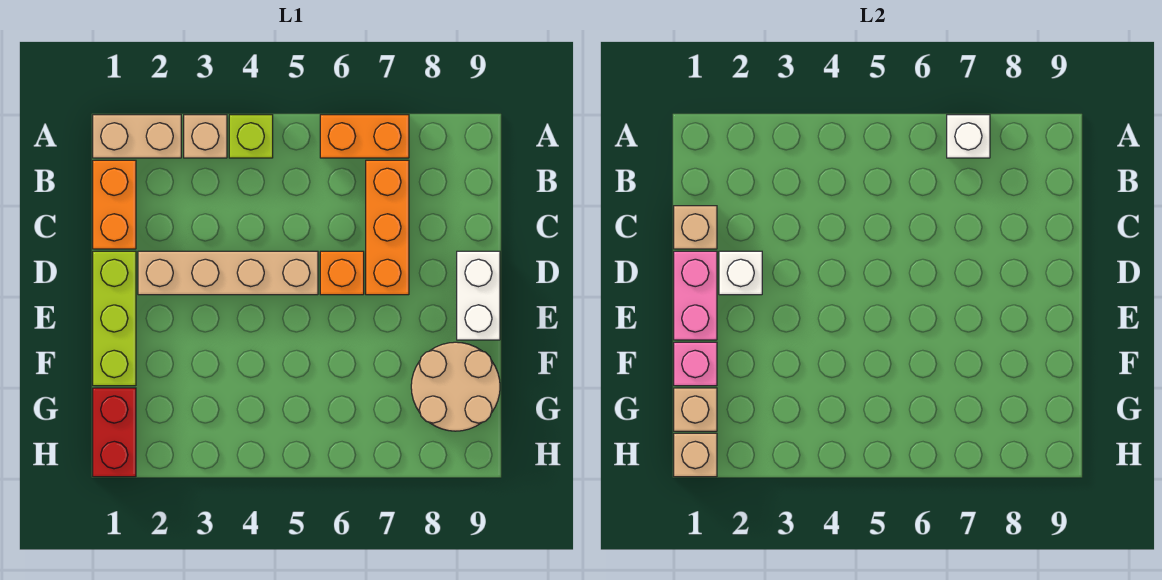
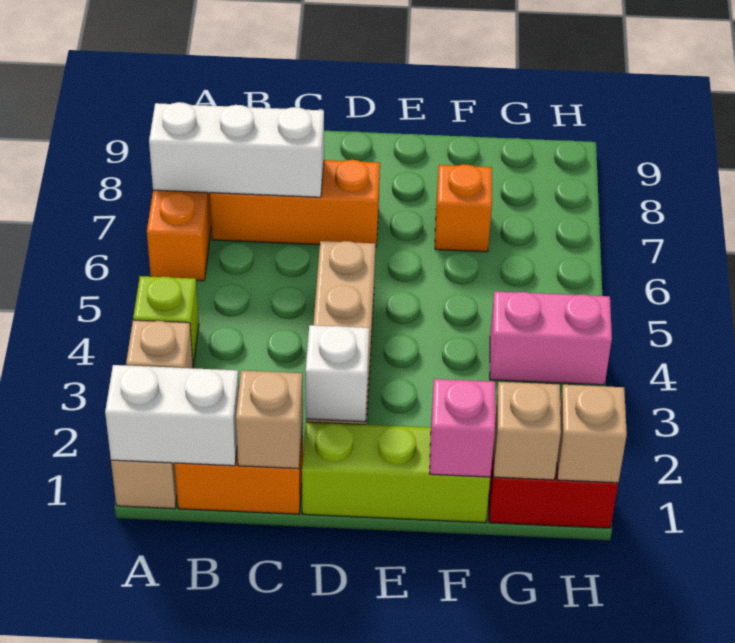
white 1x1 brick [947,115,990,158] -> white 1x3 brick [149,102,324,197]
pink 1x2 brick [674,251,717,340] -> pink 1x2 brick moved to [490,291,612,385]
orange 1x1 brick [320,251,364,295] -> orange 1x1 brick moved to [435,164,492,252]
white 1x2 brick [457,251,500,340] -> white 1x2 brick moved to [105,365,239,466]
tan 2x2 round brick [411,342,500,431] -> none

